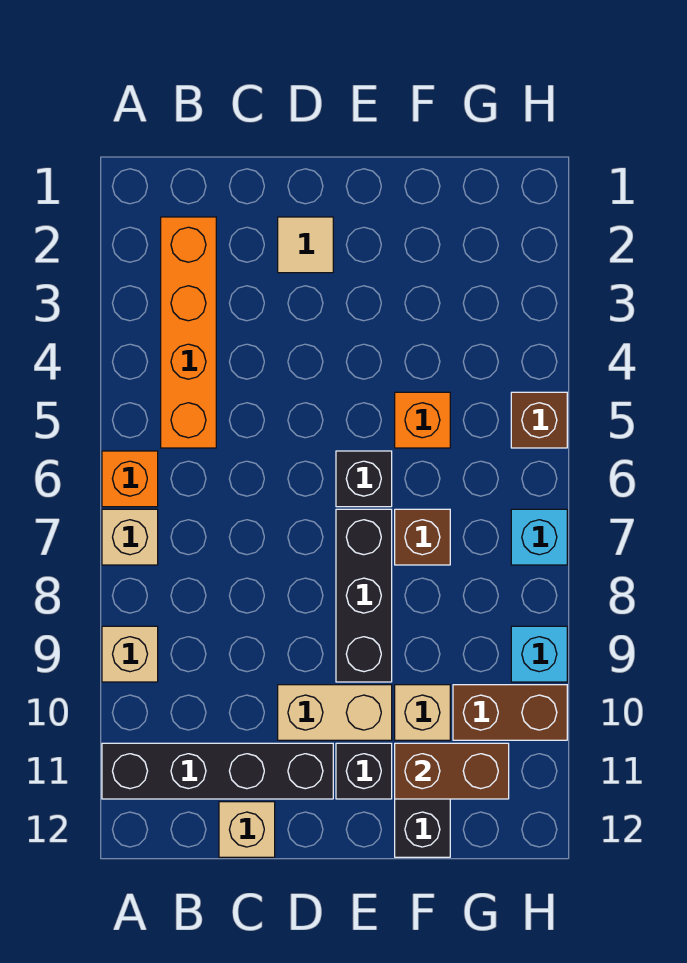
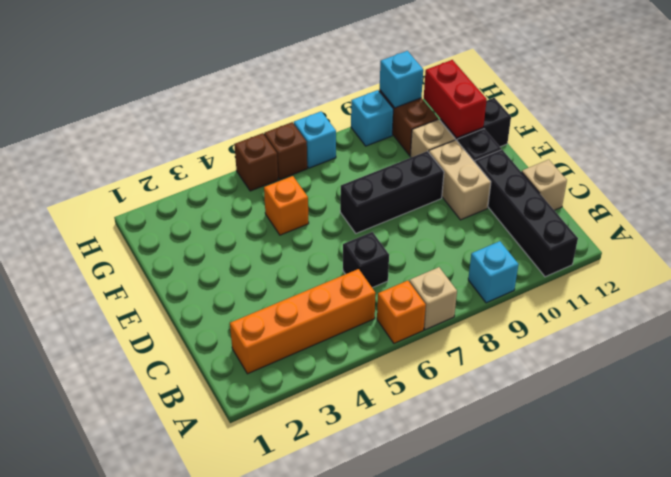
tan 1x1 brick [102,626,158,682] -> cyan 1x1 brick [468,241,519,303]
tan 1x1 tile [278,217,333,273] -> none
black 1x1 brick [336,451,392,507] -> black 1x1 brick moved to [343,232,389,288]
brown 1x1 brick [395,509,450,565] -> brown 1x1 brick moved to [264,122,307,179]
brown 1x2 brick [395,743,509,799] -> red 1x2 brick [424,60,487,138]
none -> cyan 1x1 brick [380,51,423,108]

